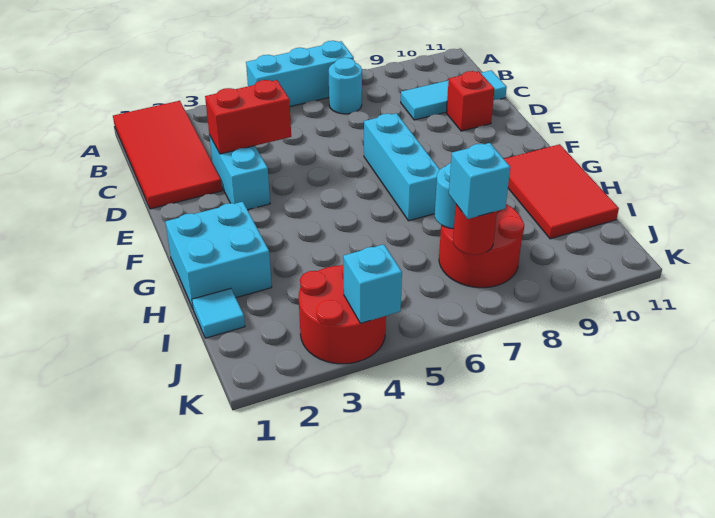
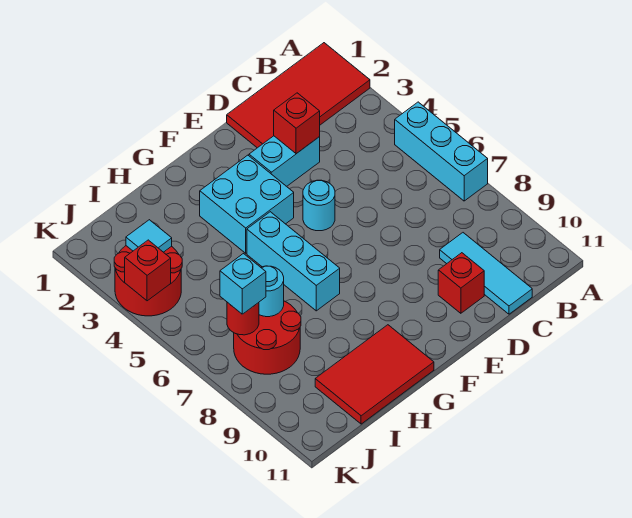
cyan 1x1 round brick [329,58,362,114] -> cyan 1x1 round brick moved to [303,180,335,231]
red 1x2 brick [205,80,291,154] -> red 1x1 brick [274,93,320,154]
cyan 1x3 brick [364,113,440,221] -> cyan 1x3 brick turned to [247,212,340,311]
cyan 2x2 brick [165,202,272,308] -> cyan 2x2 brick moved to [200,155,294,253]
cyan 1x1 tile [192,289,245,338] -> cyan 1x1 tile moved to [126,220,172,252]
cyan 1x1 brick [343,244,402,323] -> red 1x1 brick [125,240,171,301]

